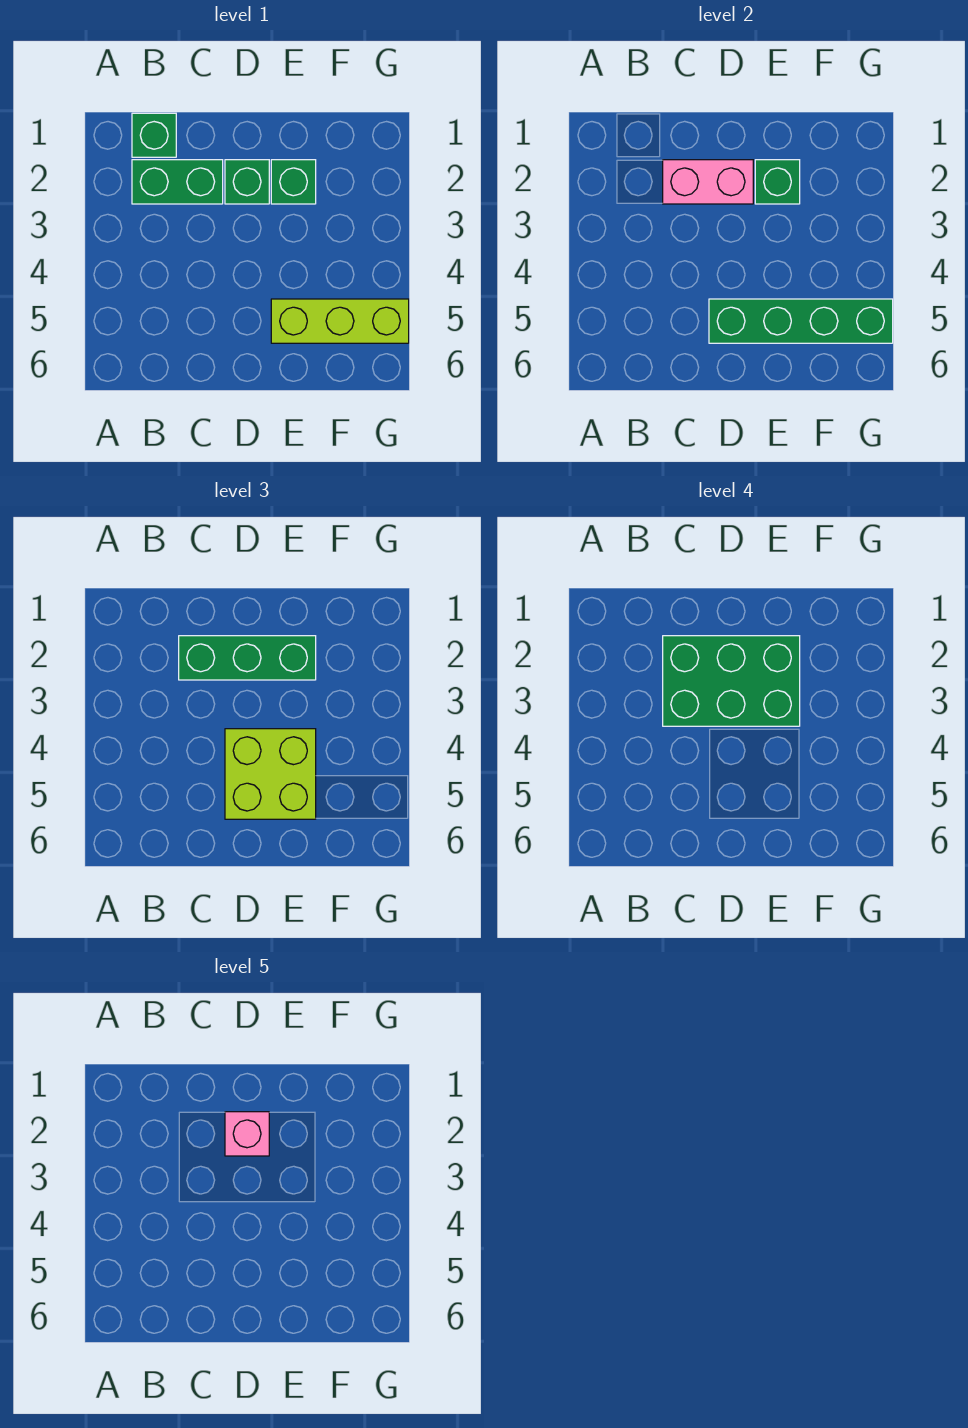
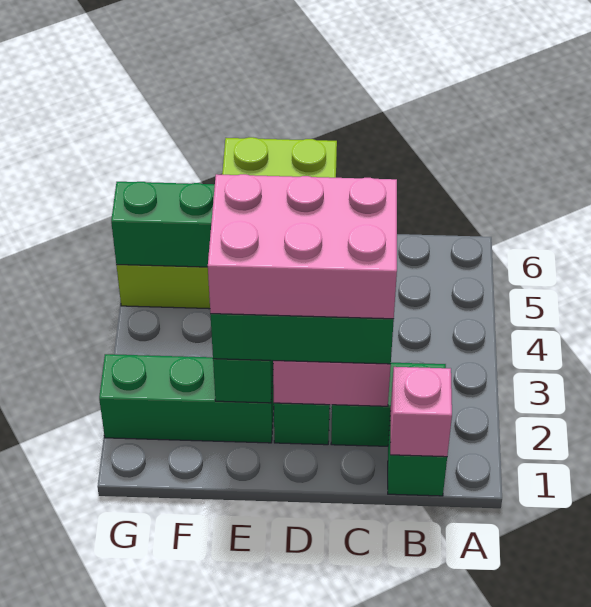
green 2x3 brick [663,636,800,726] -> pink 2x3 brick [208,174,397,319]
pink 1x1 brick [225,1112,269,1156] -> pink 1x1 brick moved to [390,367,452,457]
green 1x1 brick [271,160,316,204] -> green 1x3 brick [99,354,274,443]

